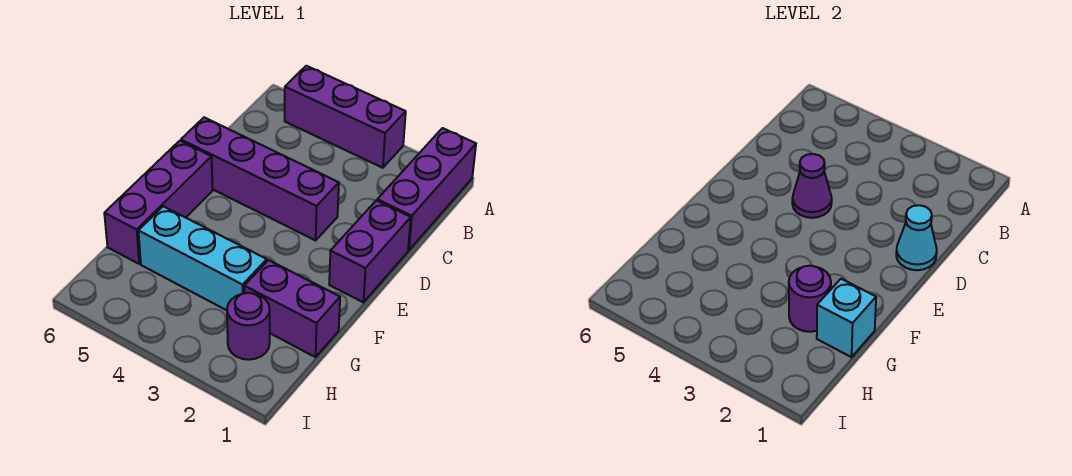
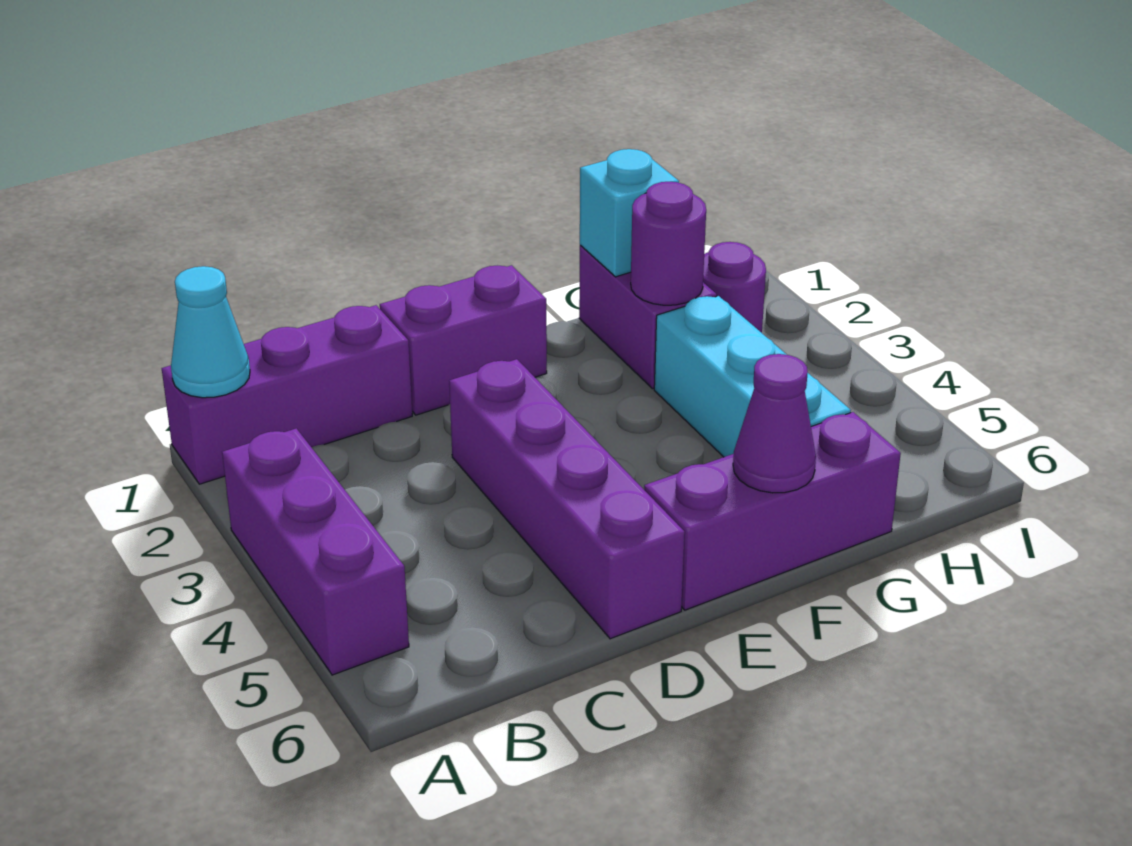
cyan 1x1 cone [896,205,937,270] -> cyan 1x1 cone moved to [171,266,250,398]
purple 1x1 cone [792,154,832,218] -> purple 1x1 cone moved to [733,354,816,493]

